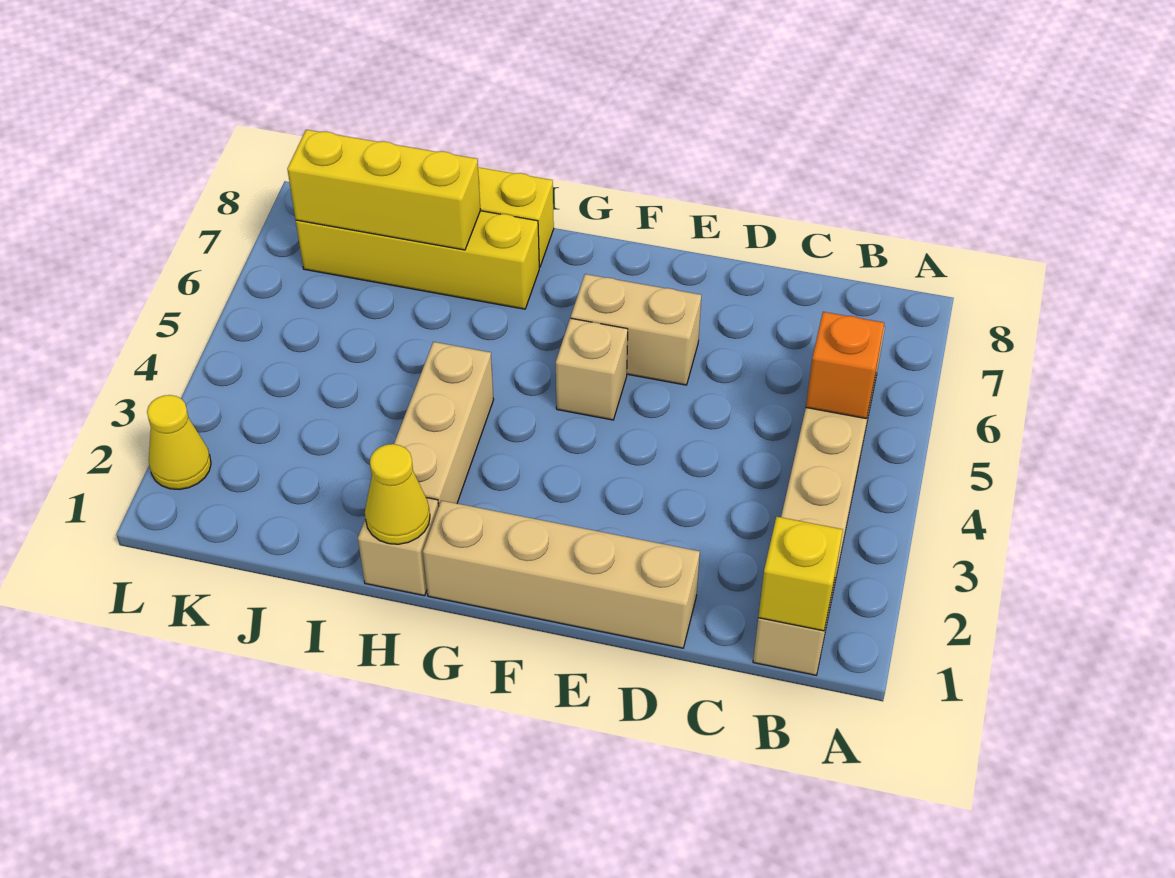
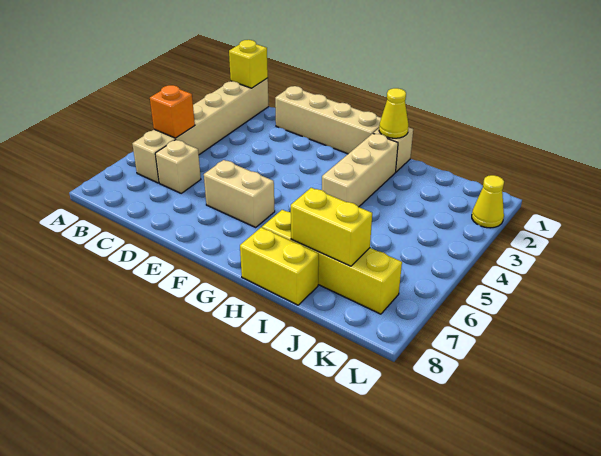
tan 1x1 brick [556,318,628,420] -> tan 1x1 brick moved to [155,140,201,193]
yellow 1x3 brick [287,130,481,250] -> yellow 1x2 brick [291,188,372,266]

